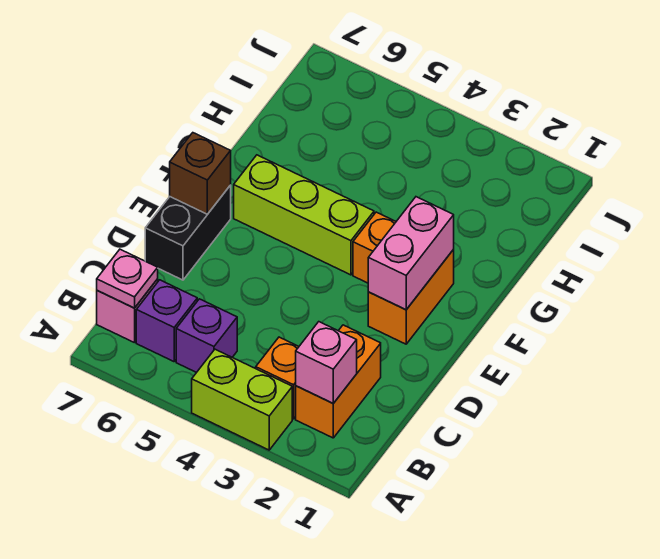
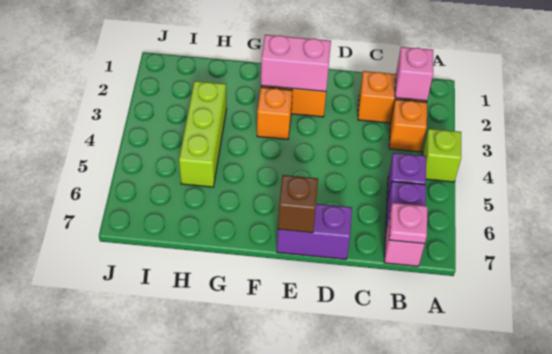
lime 1x2 brick [192,349,292,450] -> lime 1x1 brick [423,129,461,182]
black 1x2 brick [145,185,231,280] -> purple 1x2 brick [277,204,352,259]
lime 1x3 brick [234,155,374,275] -> lime 1x3 brick moved to [179,81,226,187]

